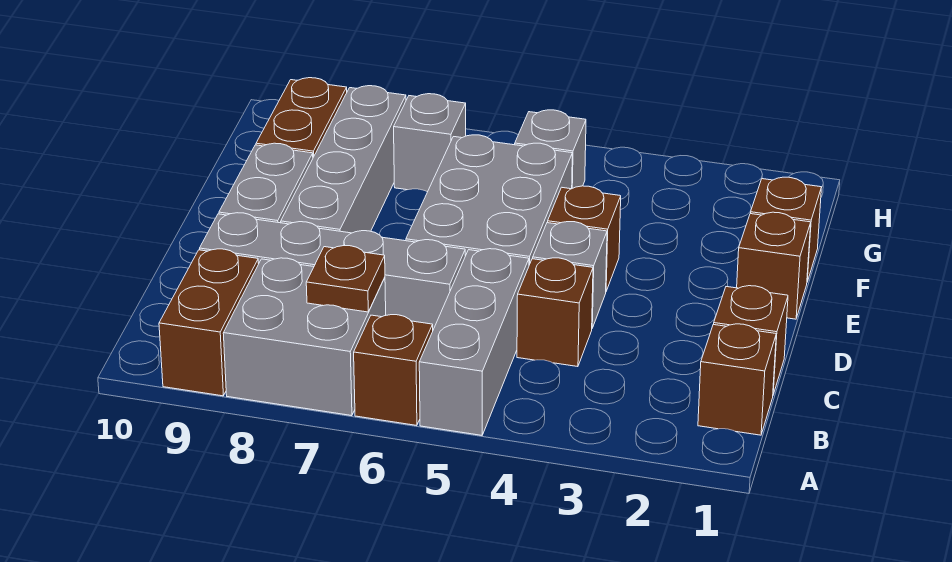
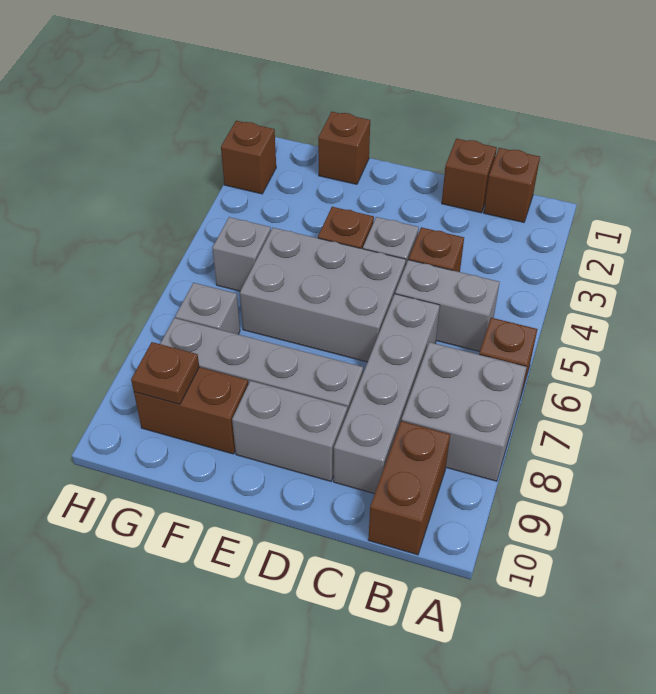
grey 1x3 brick [419,249,529,435] -> grey 1x2 brick [395,260,500,351]
brown 1x2 brick [159,249,258,396] -> brown 1x2 brick turned to [368,421,450,555]
brown 1x1 plate [306,246,385,312] -> brown 1x1 plate moved to [131,342,199,404]
brown 1x1 brick [737,212,811,319] -> brown 1x1 brick moved to [221,121,276,194]

